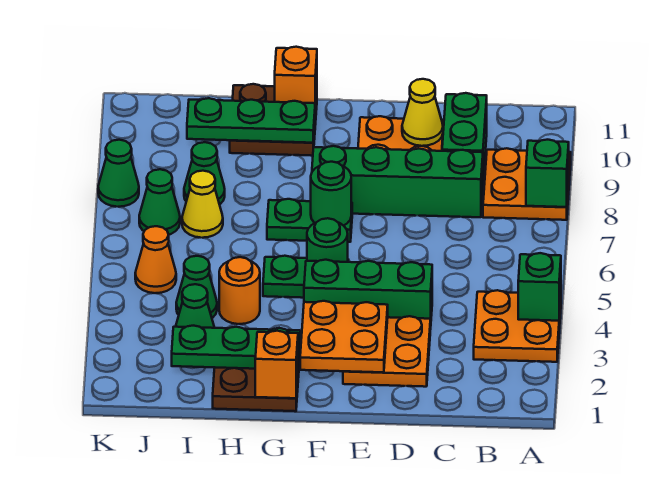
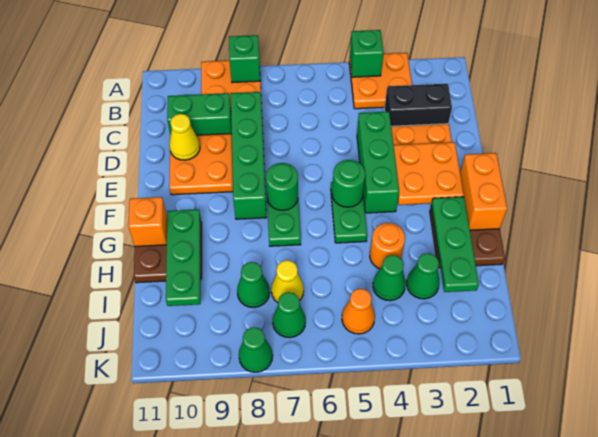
none -> black 1x2 brick [384,84,452,126]
orange 1x1 brick [255,331,298,398] -> orange 1x2 brick [460,153,507,230]

